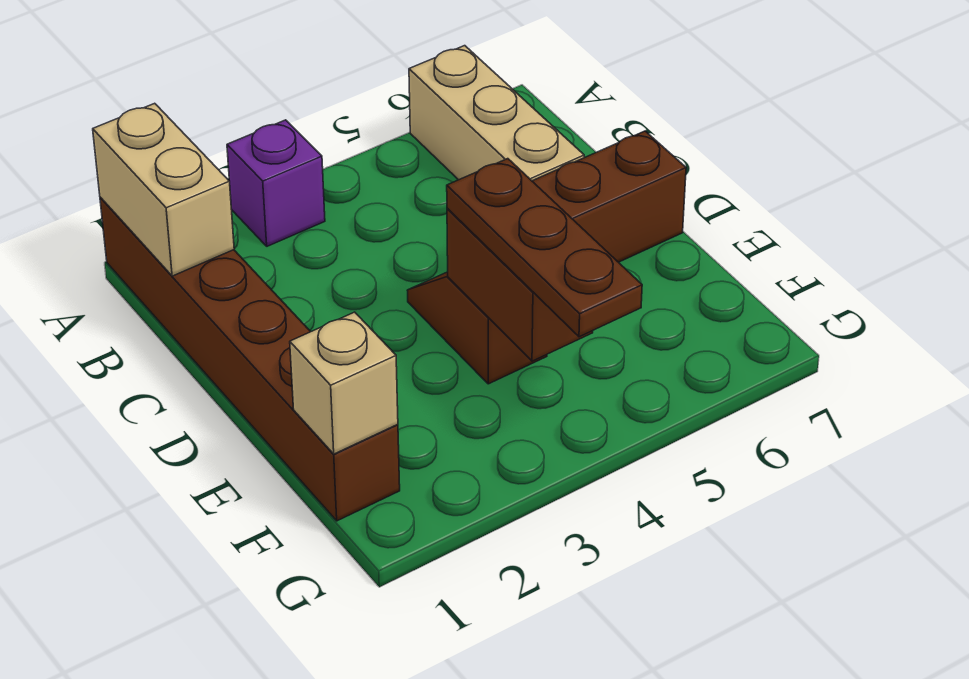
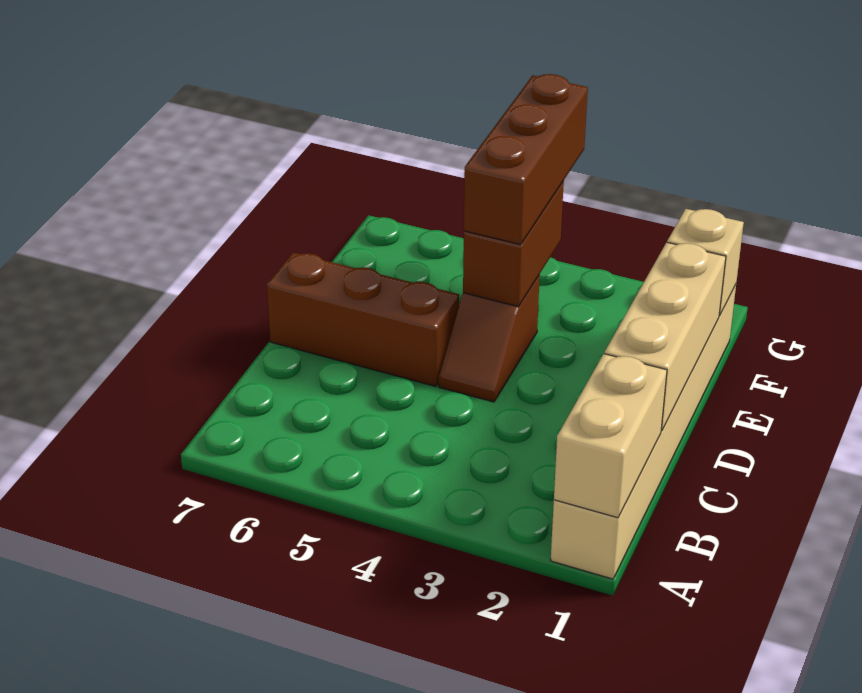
brown 1x6 brick [100,197,400,521] -> tan 1x6 brick [551,285,736,579]
purple 1x1 brick [227,120,325,246] -> none
tan 1x3 brick [409,46,584,181] -> tan 1x3 brick moved to [605,242,726,431]
brown 1x3 plate [447,159,642,337] -> brown 1x3 brick [464,74,588,245]

